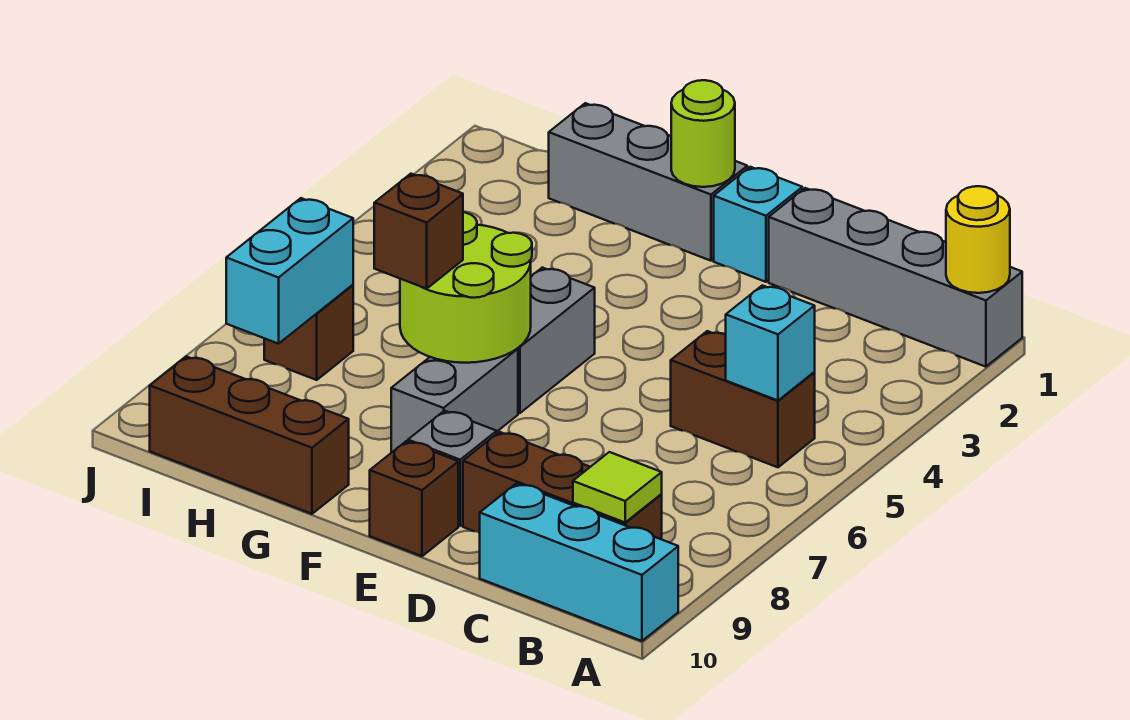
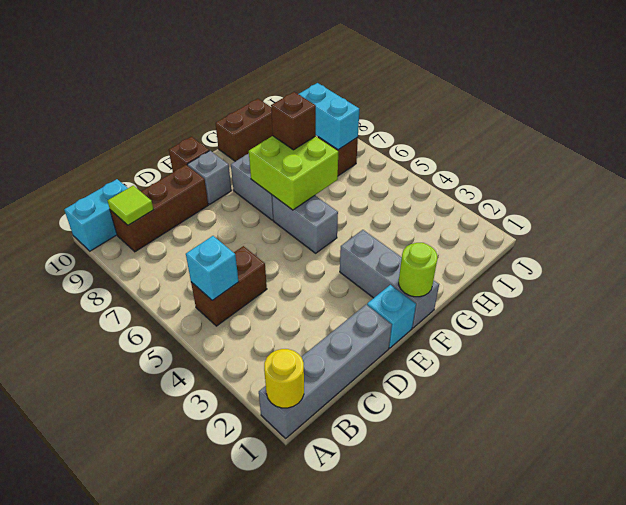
cyan 1x3 brick [480,484,678,641] -> cyan 1x2 brick [64,179,128,251]
grey 1x3 brick [549,103,747,261] -> grey 1x3 brick turned to [340,230,439,328]
lime 2x2 round brick [400,212,532,363] -> lime 2x2 brick [249,136,338,210]
brown 1x3 brick [150,356,349,514] -> brown 1x2 brick [215,99,273,161]

